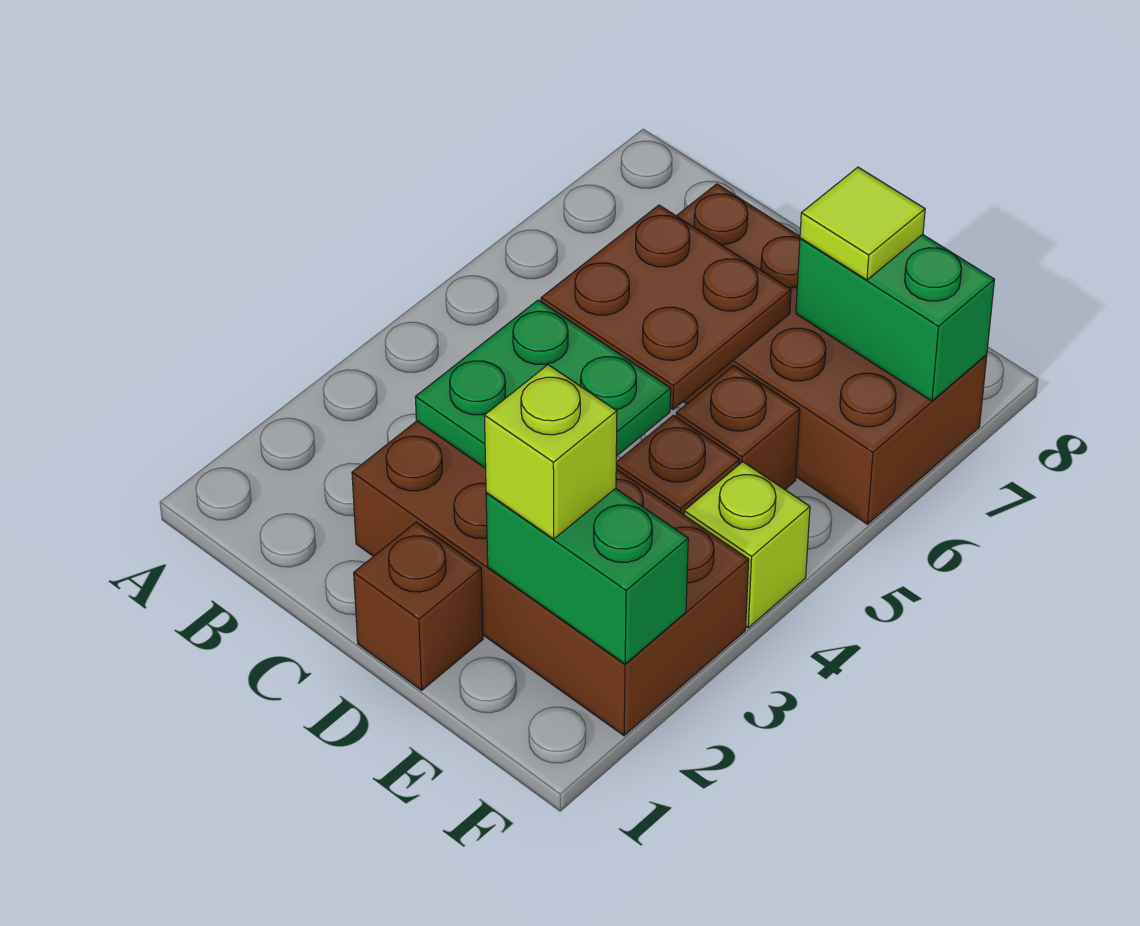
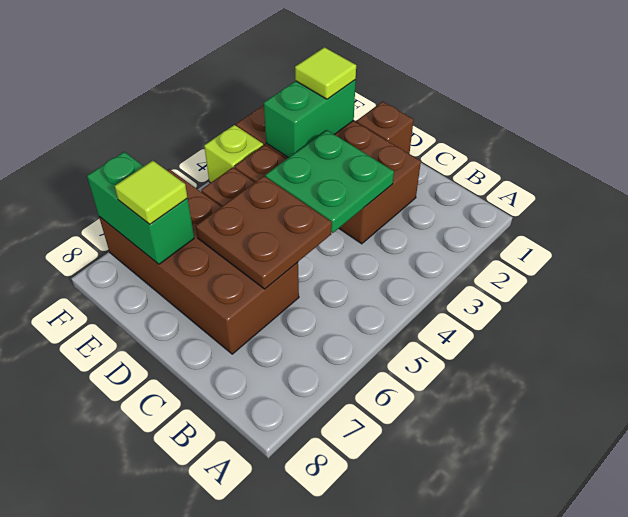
green 1x2 brick [486,488,688,664] -> green 1x2 brick turned to [264,80,356,158]
lime 1x1 brick [484,365,617,539] -> lime 1x1 tile [295,47,356,99]

